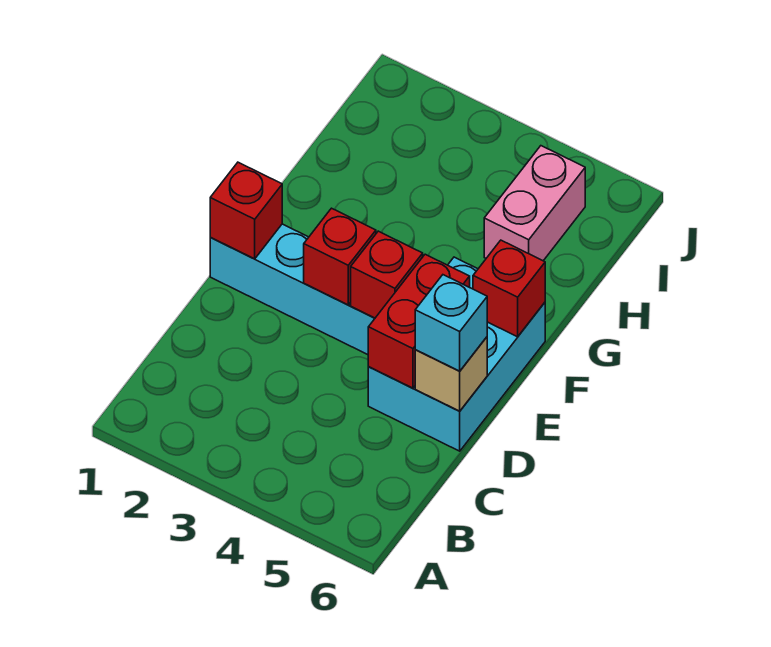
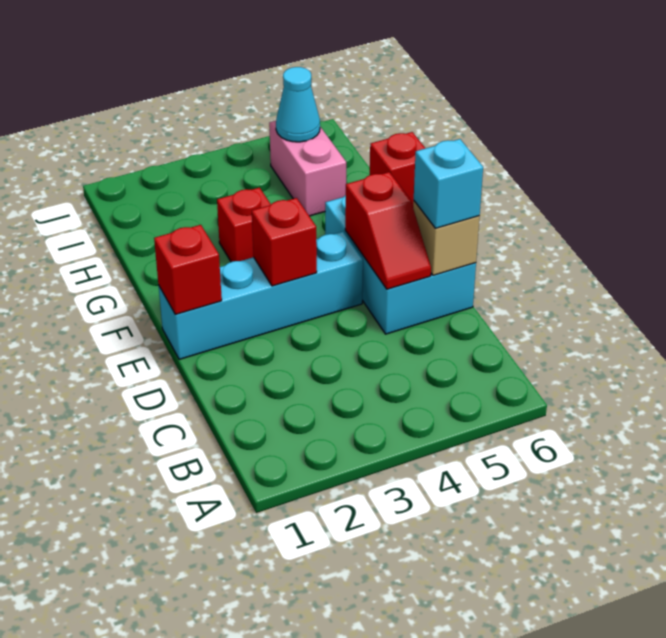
red 1x2 brick [368,254,470,388] -> red 1x2 slope [345,172,431,289]
red 1x1 brick [351,231,423,318] -> red 1x1 brick moved to [217,188,271,262]
none -> cyan 1x1 cone [276,67,320,142]

